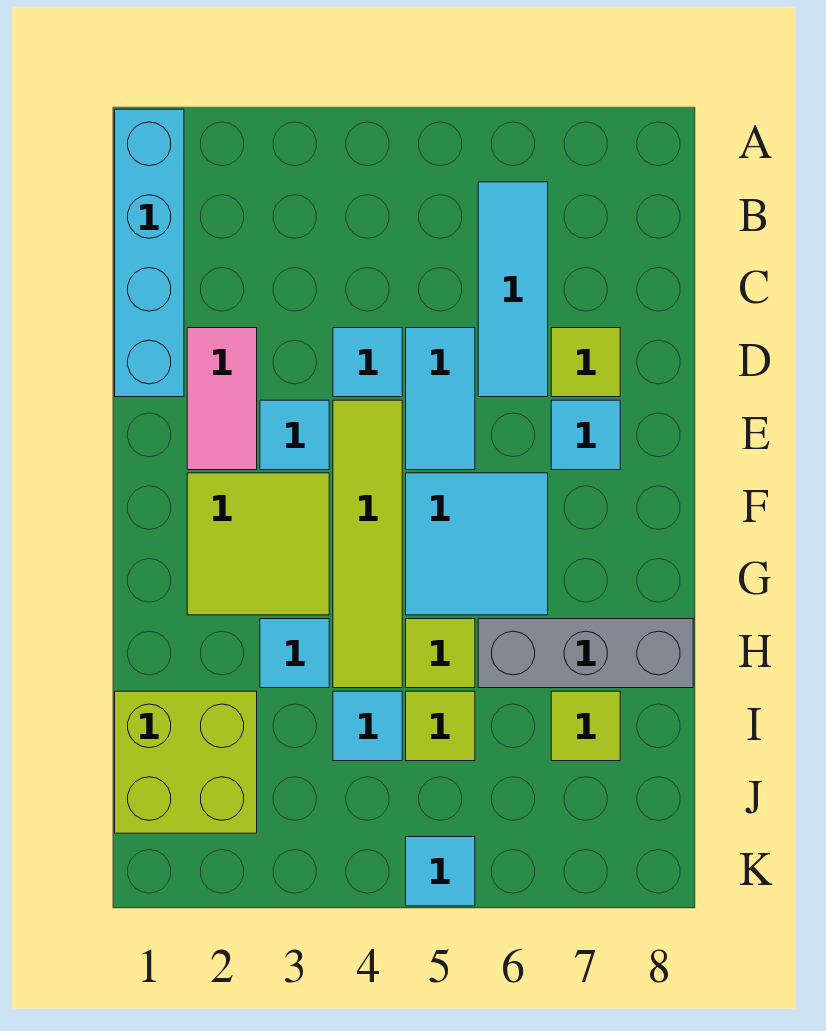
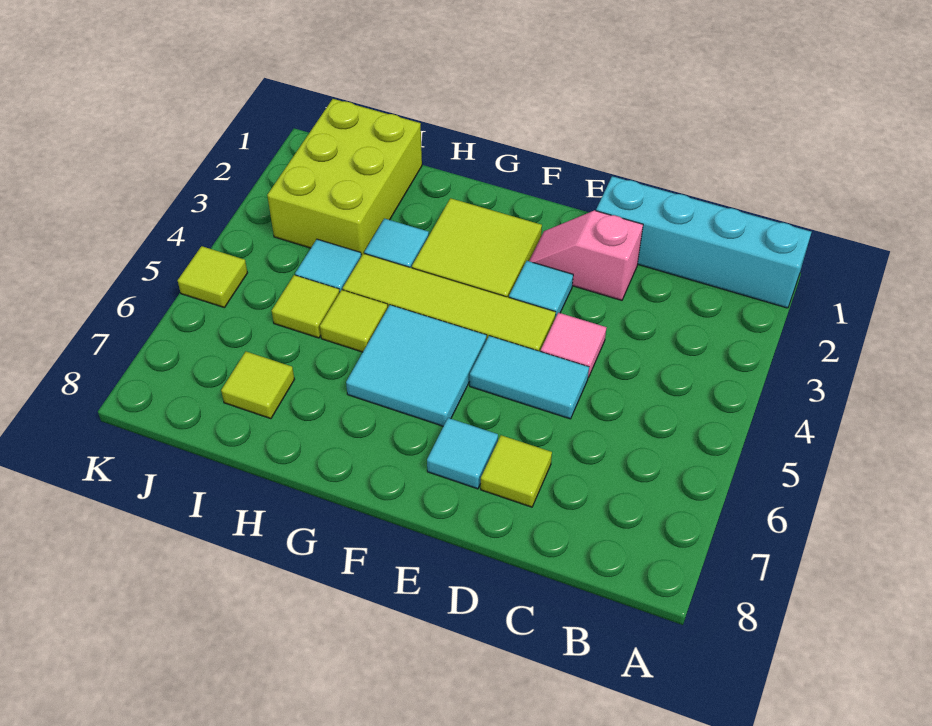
cyan 1x3 tile [478,182,548,397] -> none
pink 1x2 tile [187,328,257,470] -> pink 1x2 slope [529,210,643,300]
cyan 1x1 tile [333,328,402,397] -> pink 1x1 tile [541,313,606,378]
grey 1x3 brick [478,619,693,688] -> none
lime 2x2 brick [115,691,257,833] -> lime 2x3 brick [267,99,422,256]
cyan 1x1 tile [406,837,475,906] -> lime 1x1 tile [178,246,247,307]

